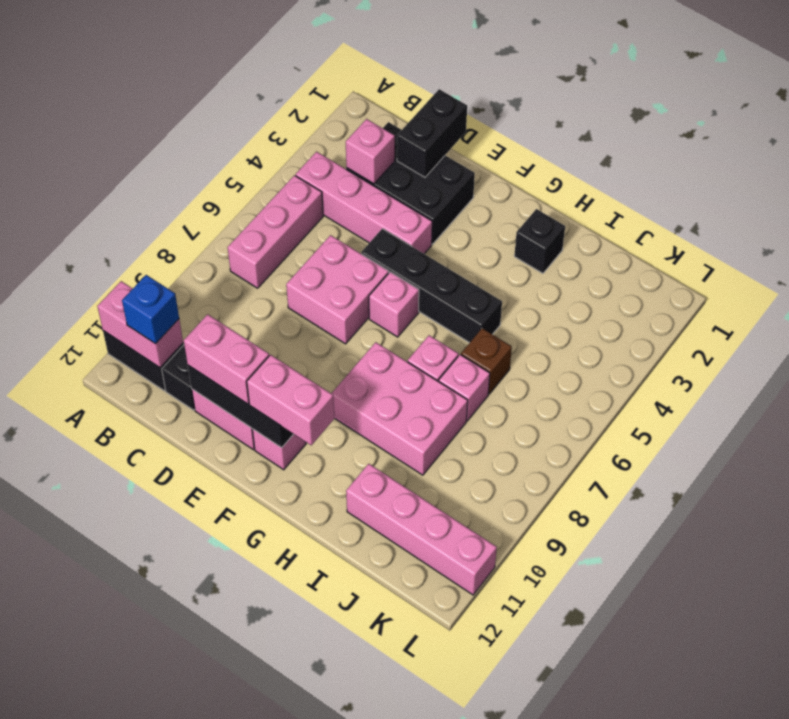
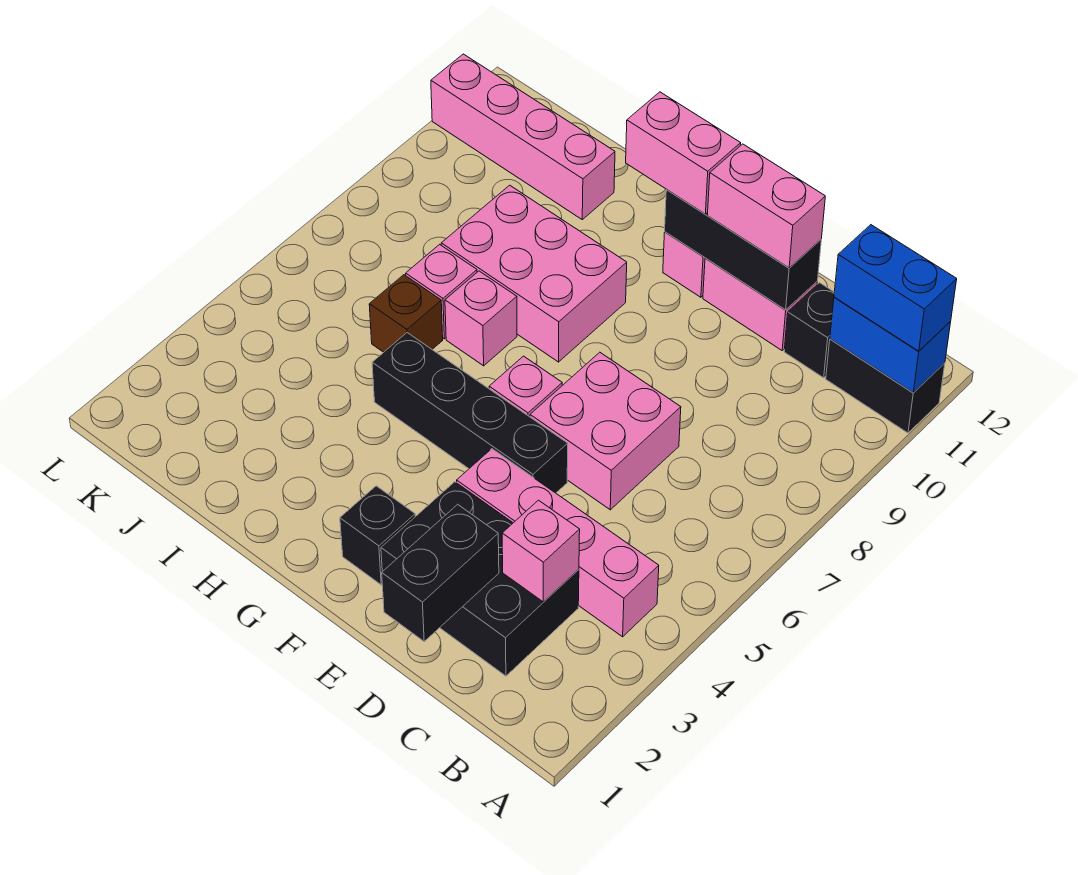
pink 1x2 brick [97,281,183,368] -> blue 1x2 brick [830,297,951,392]
pink 1x3 brick [228,175,323,288] -> none
blue 1x1 brick [122,275,179,344] -> blue 1x2 brick [834,225,957,351]
black 1x1 brick [514,209,565,273] -> black 1x1 brick moved to [340,486,415,585]

